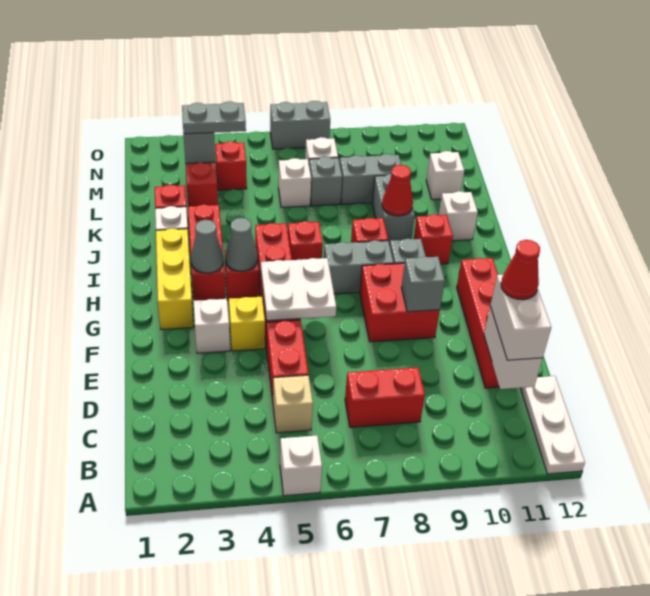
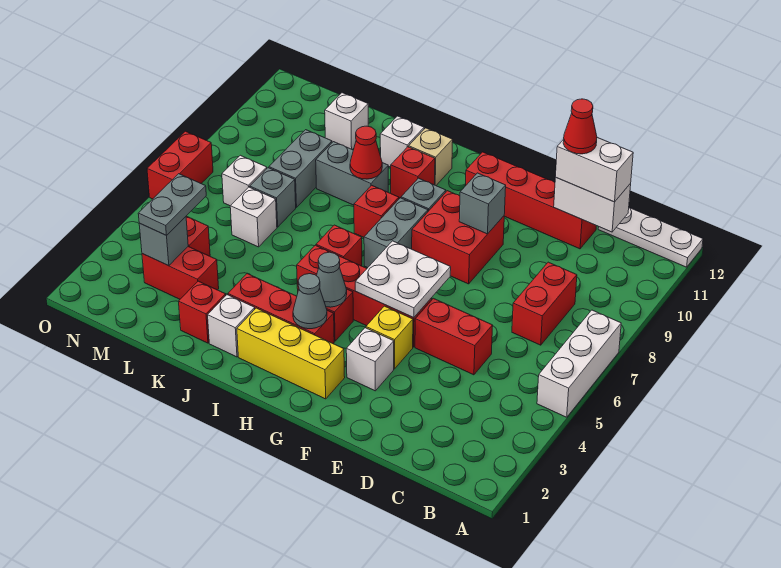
white 1x1 brick [280,436,322,496] -> white 1x3 brick [537,310,621,417]
tan 1x1 brick [273,375,313,433] -> tan 1x1 brick moved to [409,128,453,185]
grey 1x2 brick [270,101,330,149] -> red 1x2 brick [147,131,213,199]

